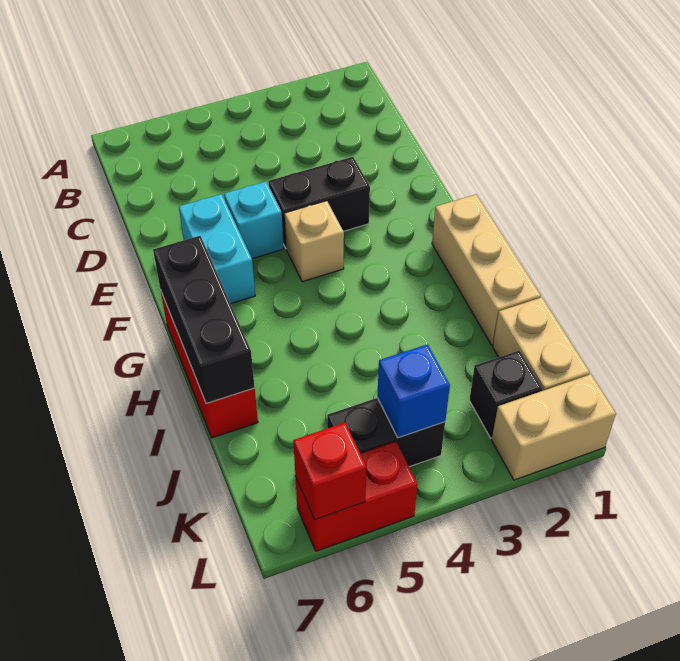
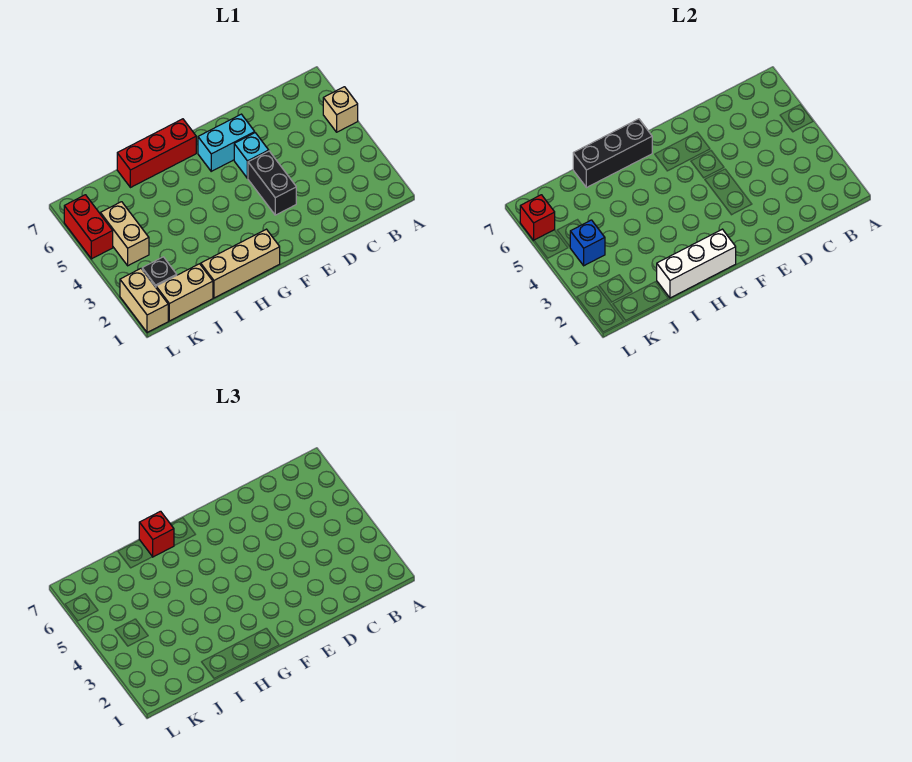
tan 1x1 brick [285,201,344,282] -> tan 1x1 brick moved to [323,87,358,132]
none -> white 1x3 brick [657,229,736,298]
none -> red 1x1 brick [139,511,174,557]
black 1x2 brick [327,398,445,467] -> tan 1x2 brick [100,202,149,266]

